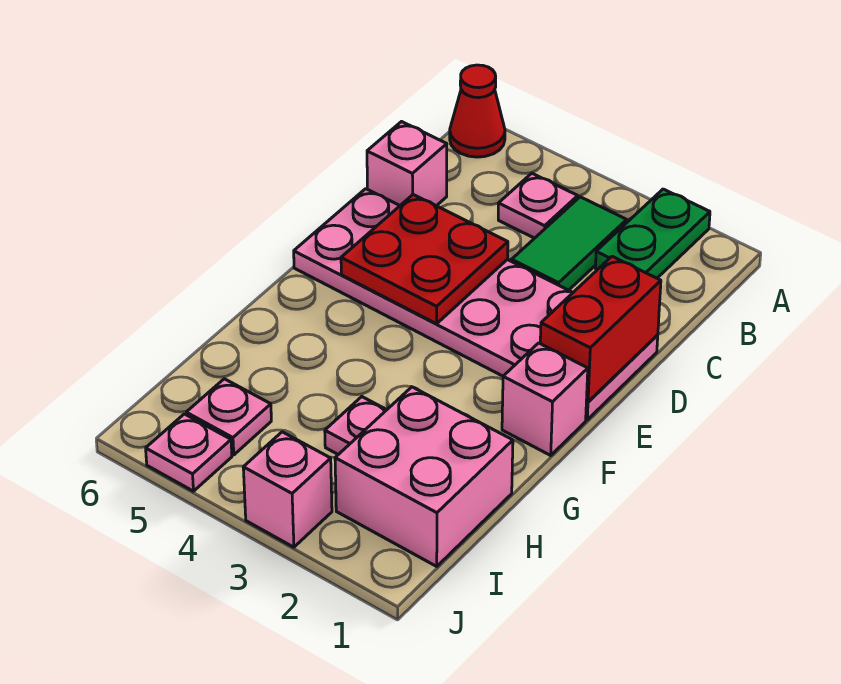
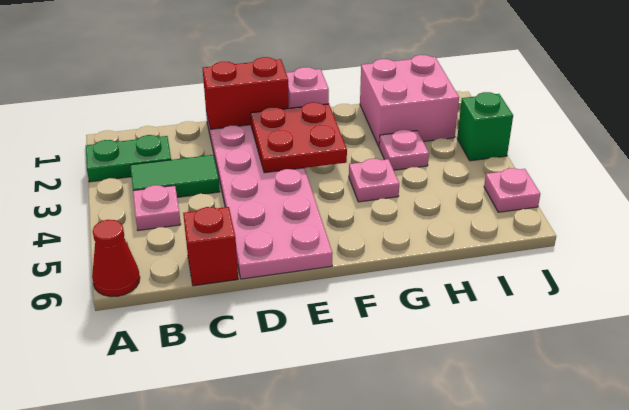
pink 1x1 brick [367,122,447,206] -> red 1x1 brick [183,207,238,286]
red 2x2 plate [341,195,508,324] -> red 2x2 plate moved to [251,102,347,173]
pink 1x1 plate [186,379,271,455] -> pink 1x1 plate moved to [349,159,399,202]
pink 1x1 brick [243,432,332,547] -> green 1x1 brick [457,92,513,161]

